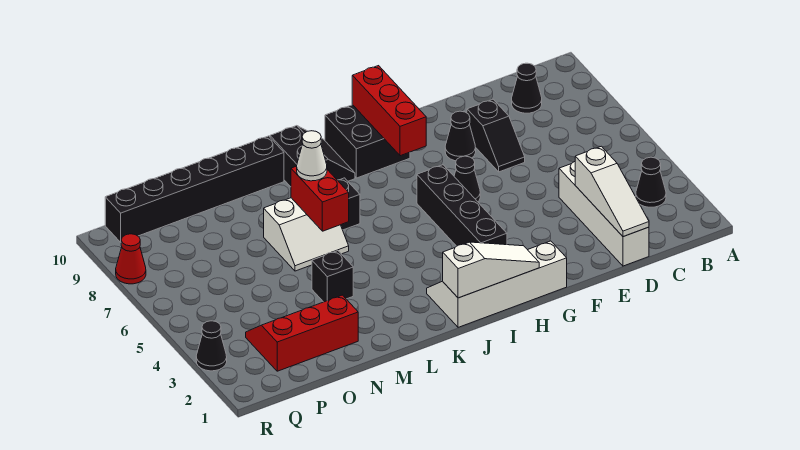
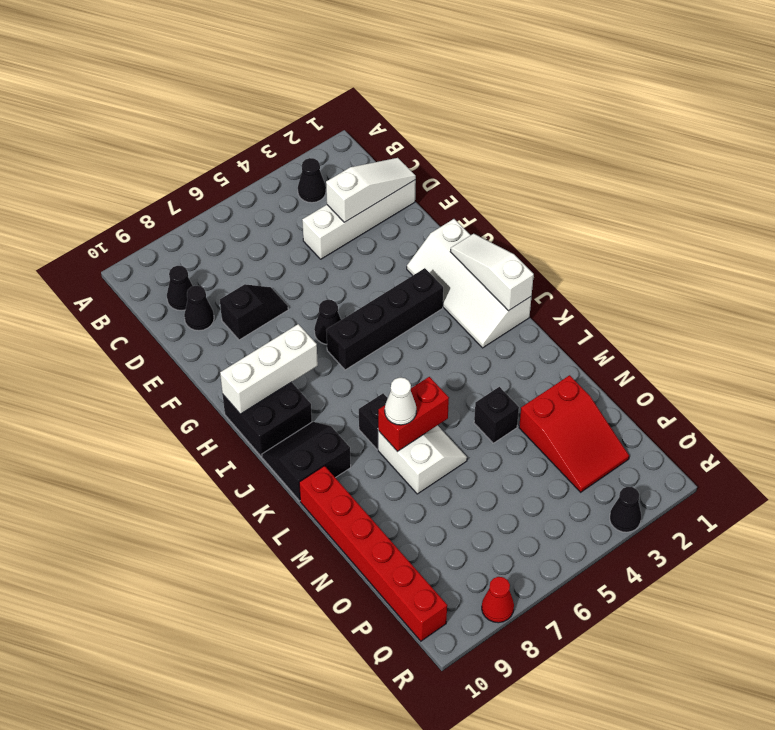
black 1x1 cone [445,111,476,161] -> black 1x1 cone moved to [184,286,214,331]
red 1x3 brick [352,66,426,156] -> white 1x3 brick [220,324,318,414]
black 1x6 brick [105,136,284,242] -> red 1x6 brick [299,466,447,641]
red 2x3 slope [246,295,358,371] -> red 2x3 slope turned to [519,375,629,492]

